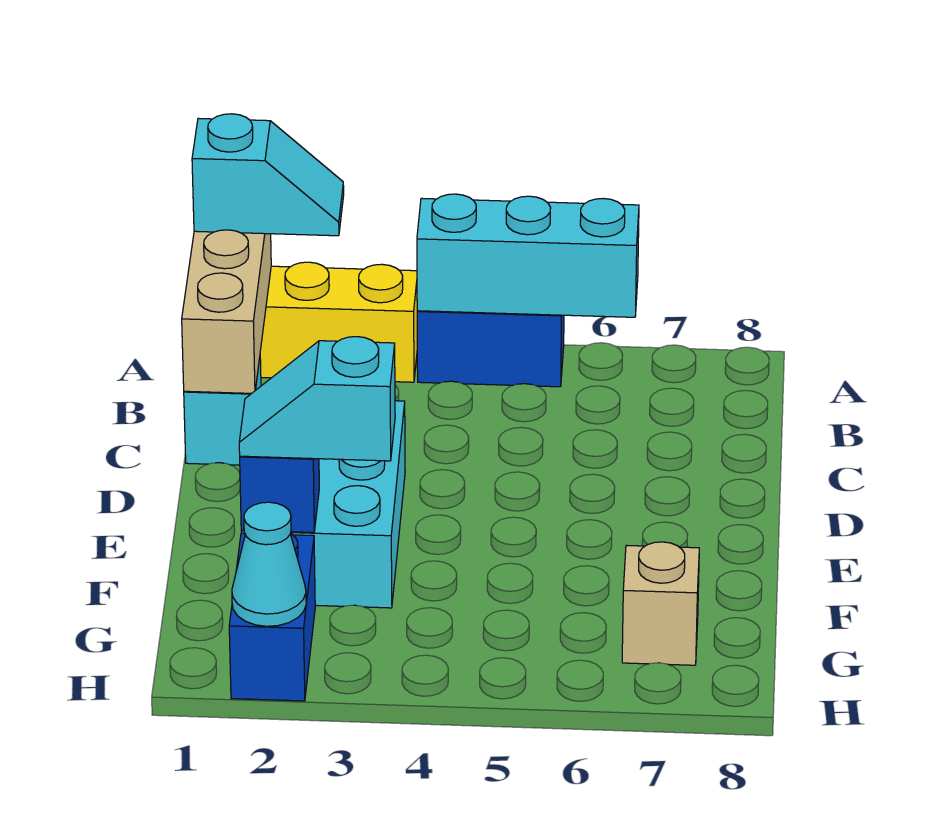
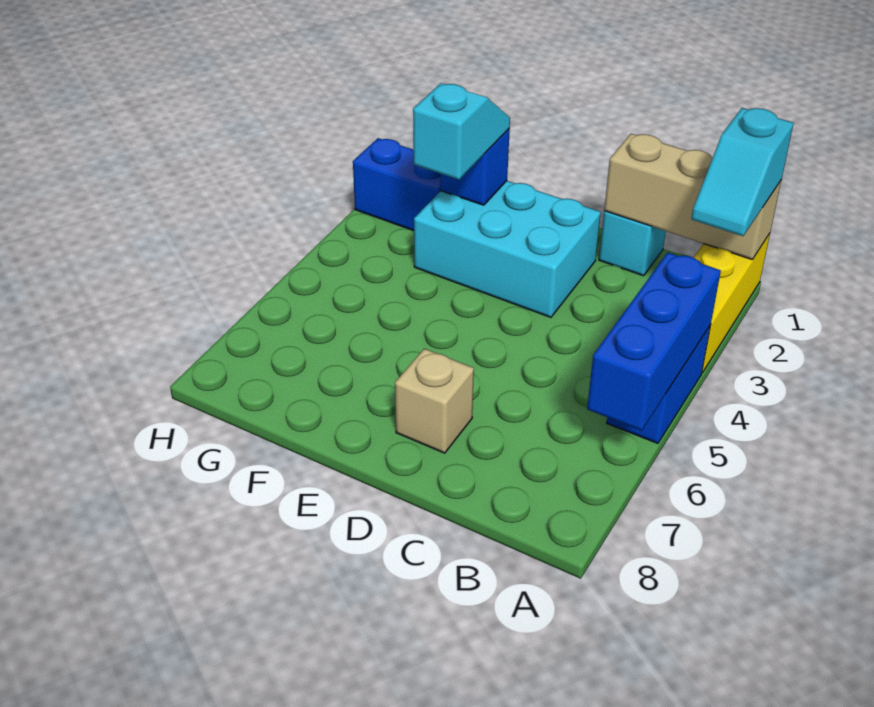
cyan 1x3 brick [417,194,639,317] -> blue 1x3 brick [587,253,721,431]
tan 1x1 brick [622,542,699,665] -> tan 1x1 brick moved to [395,349,474,453]
cyan 1x1 cone [232,502,306,626] -> none

